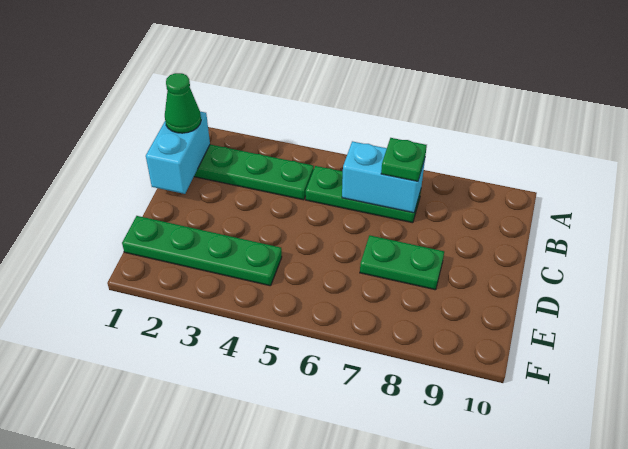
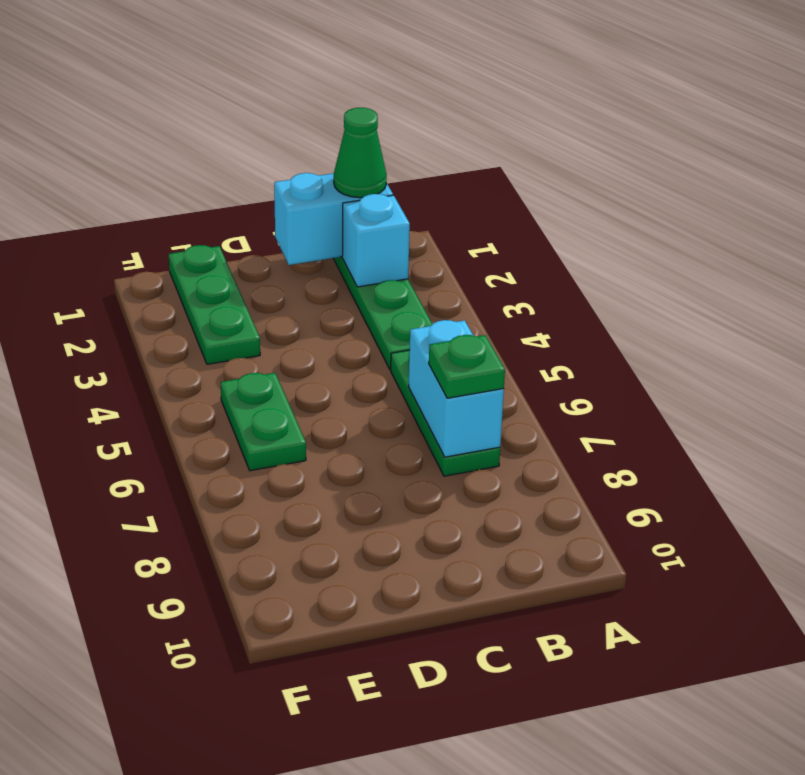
none -> cyan 1x1 brick [342,194,410,287]
green 1x2 plate [360,235,444,290] -> green 1x2 plate moved to [221,373,306,471]
green 1x4 plate [122,216,282,286] -> green 1x3 plate [169,245,260,364]

